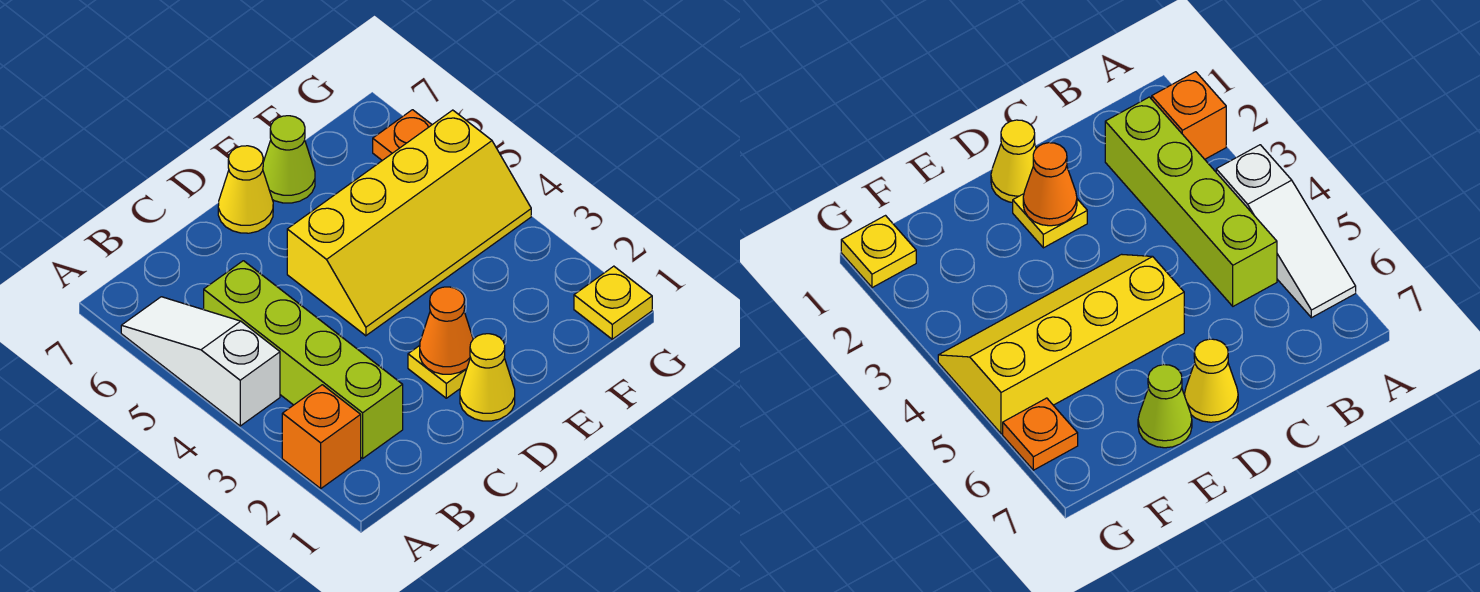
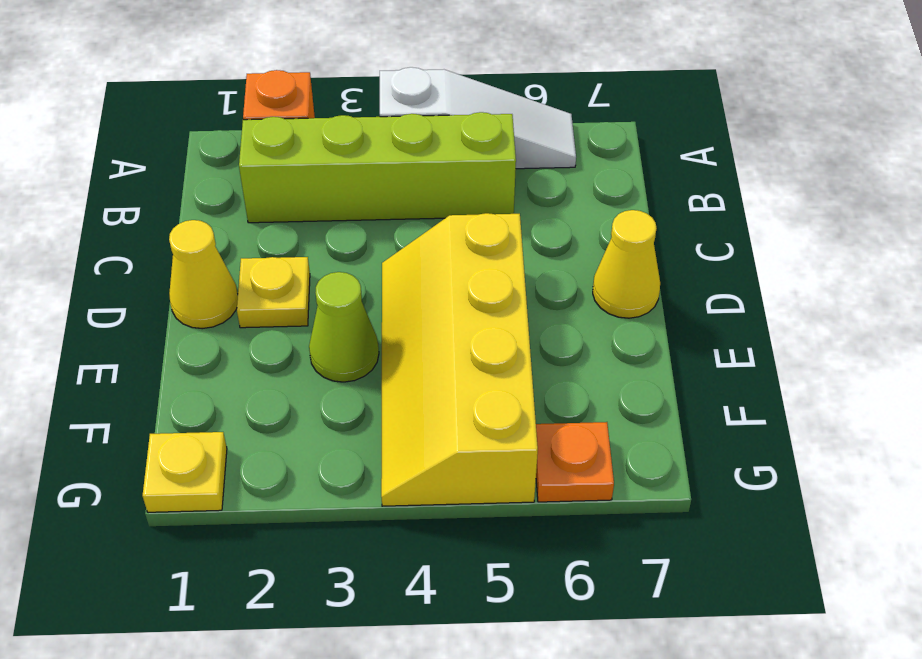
orange 1x1 cone [420,287,473,374] -> none
lime 1x1 cone [263,116,315,203] -> lime 1x1 cone moved to [309,272,379,382]

